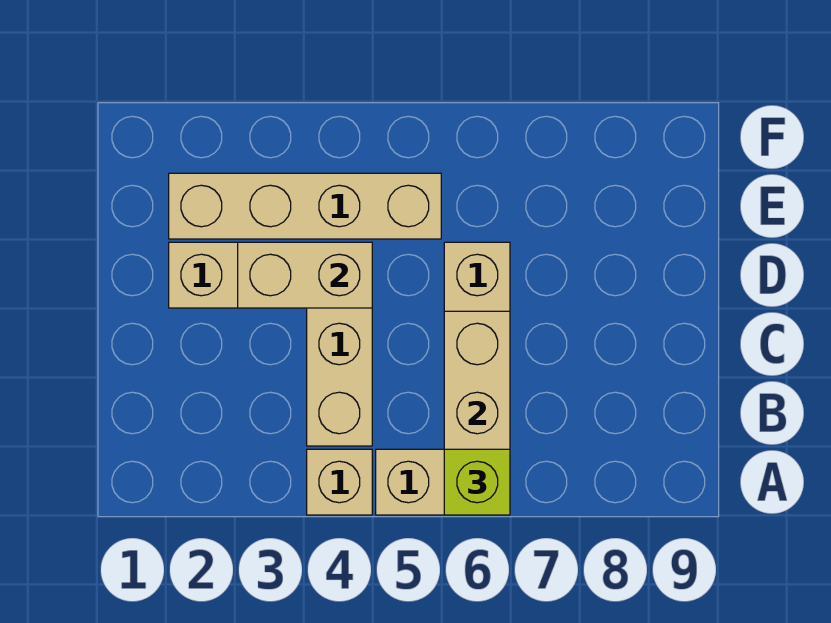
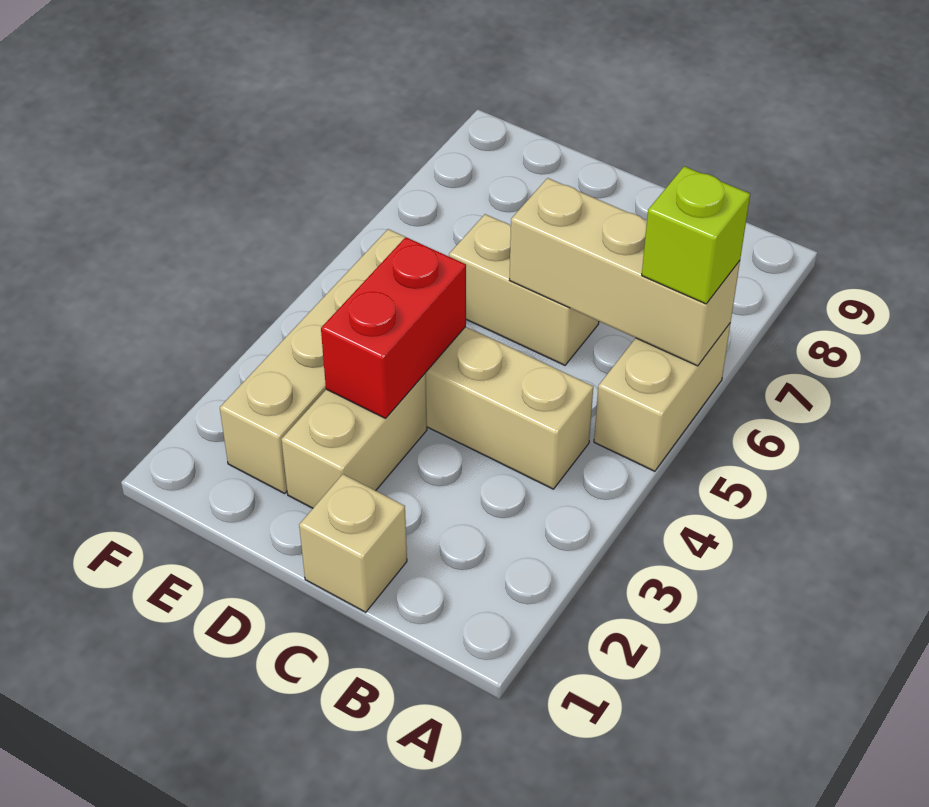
tan 1x1 brick [307,449,372,515] -> tan 1x1 brick moved to [299,474,407,612]
tan 1x2 brick [238,242,372,308] -> red 1x2 brick [321,237,466,418]

